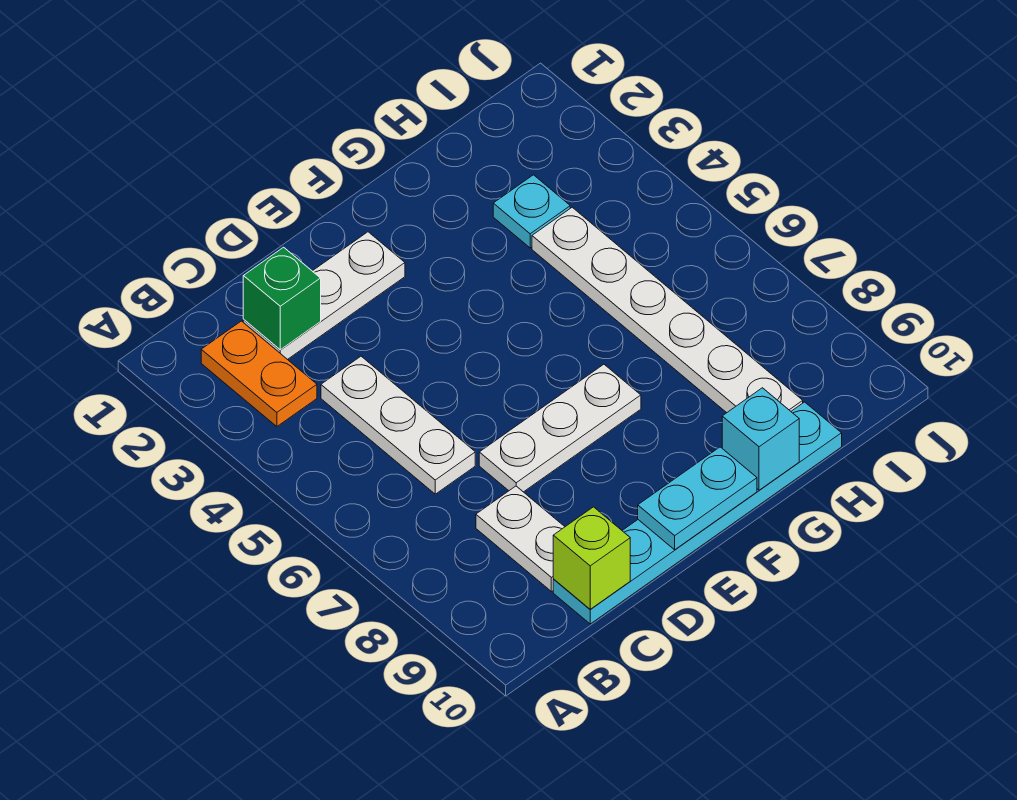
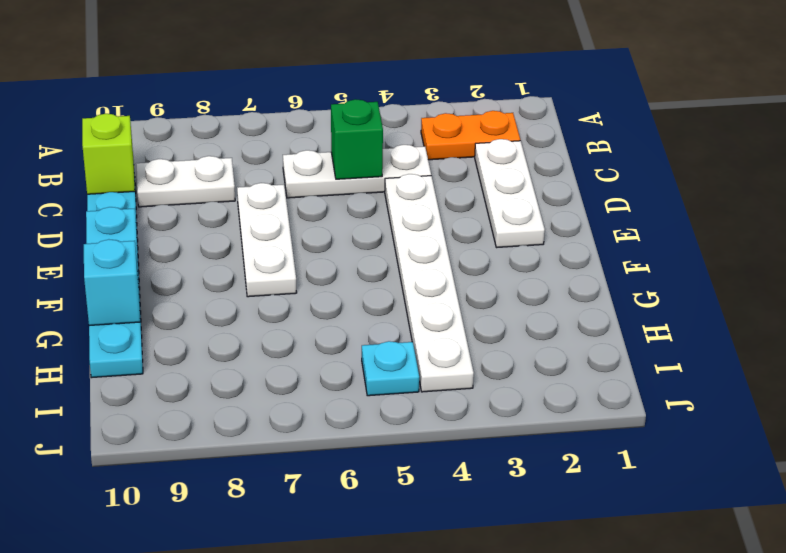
green 1x1 brick [243,247,321,350] -> green 1x1 brick moved to [331,99,383,179]
cyan 1x1 plate [493,175,570,248] -> cyan 1x1 plate moved to [362,341,419,396]
white 1x6 plate [532,207,803,413] -> white 1x6 plate turned to [385,174,474,392]

